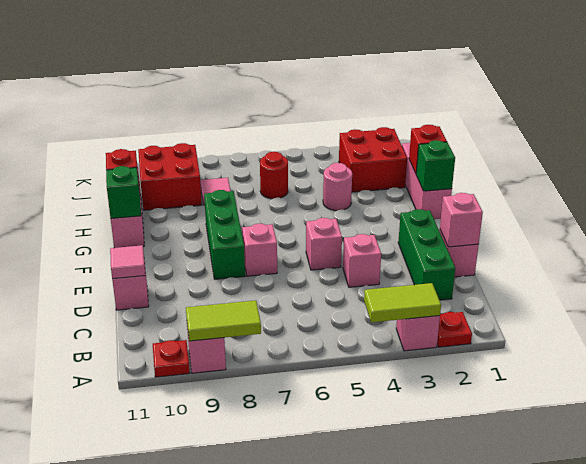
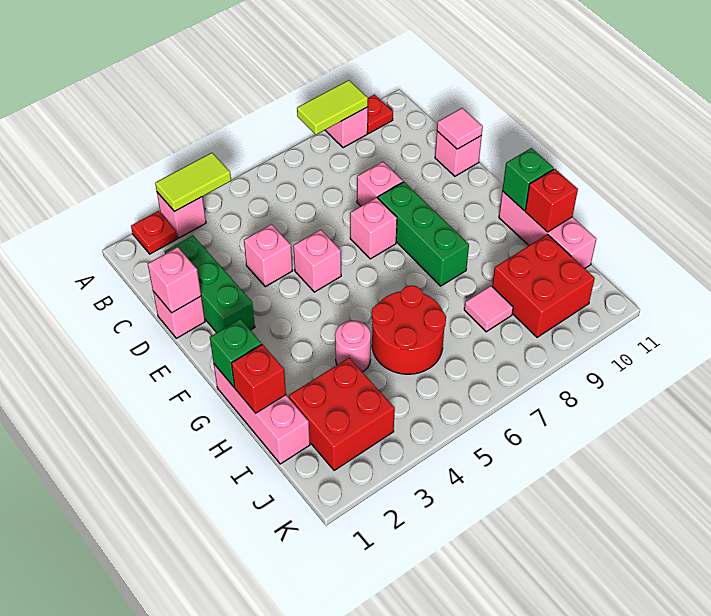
none -> pink 1x1 brick [357,162,403,206]
red 1x1 round brick [260,152,288,199] -> red 2x2 round brick [372,285,446,374]

